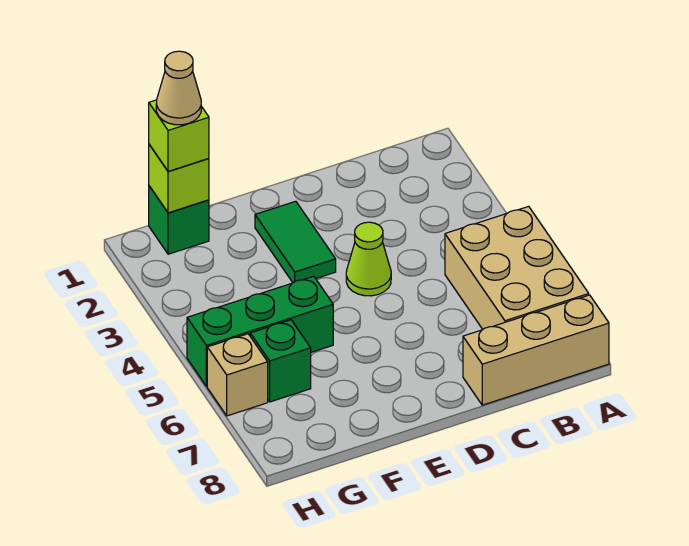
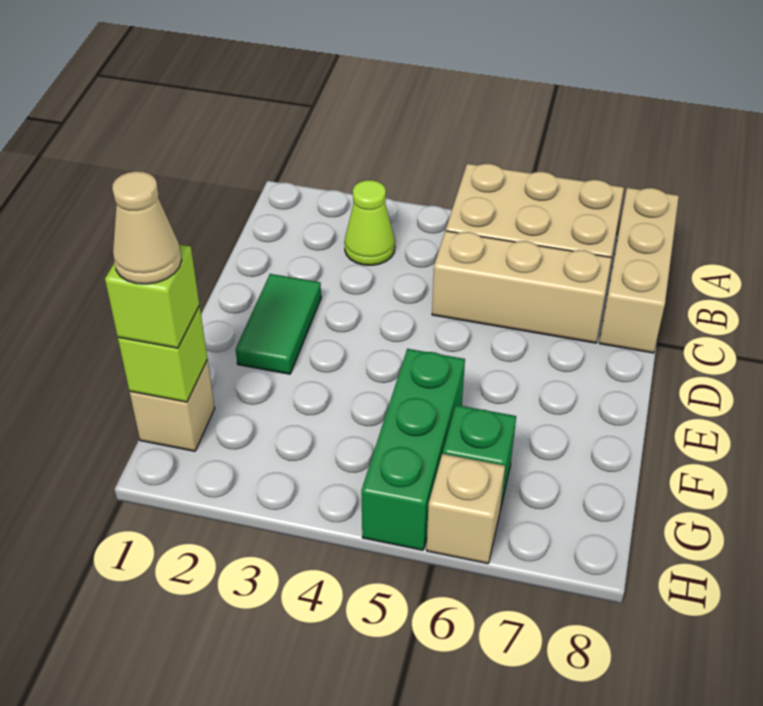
none -> tan 1x3 brick [432,231,612,343]
lime 1x1 cone [346,222,391,296] -> lime 1x1 cone moved to [344,180,395,265]
green 1x2 tile [255,201,336,283] -> green 1x2 tile turned to [236,274,321,374]
green 1x1 brick [149,186,209,254] -> tan 1x1 brick [130,360,215,451]

